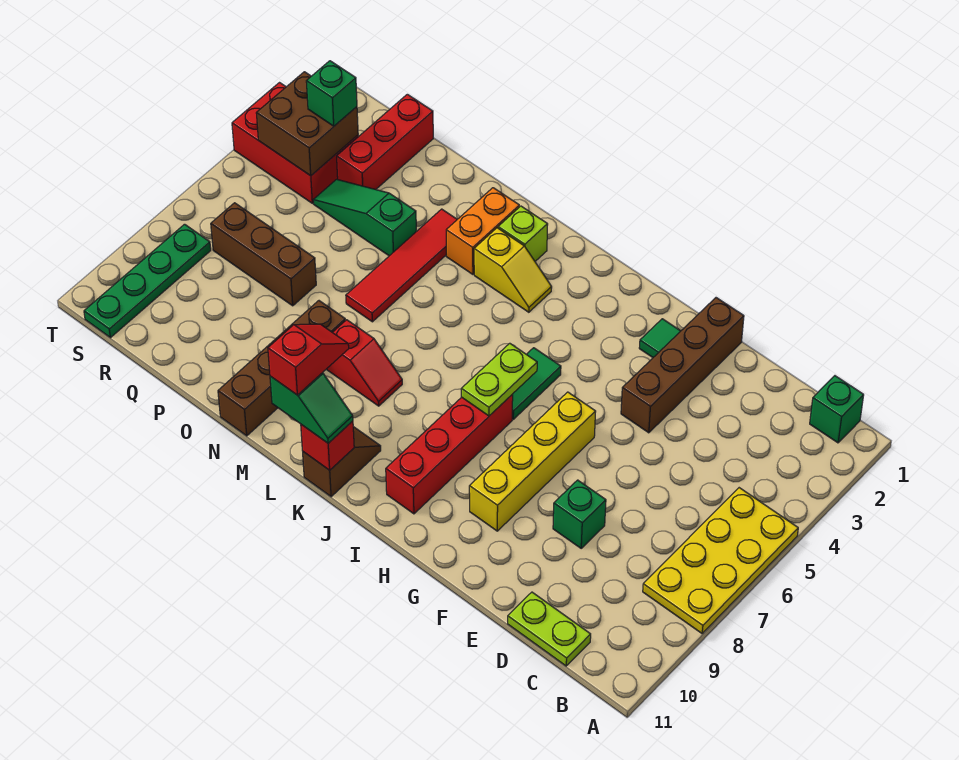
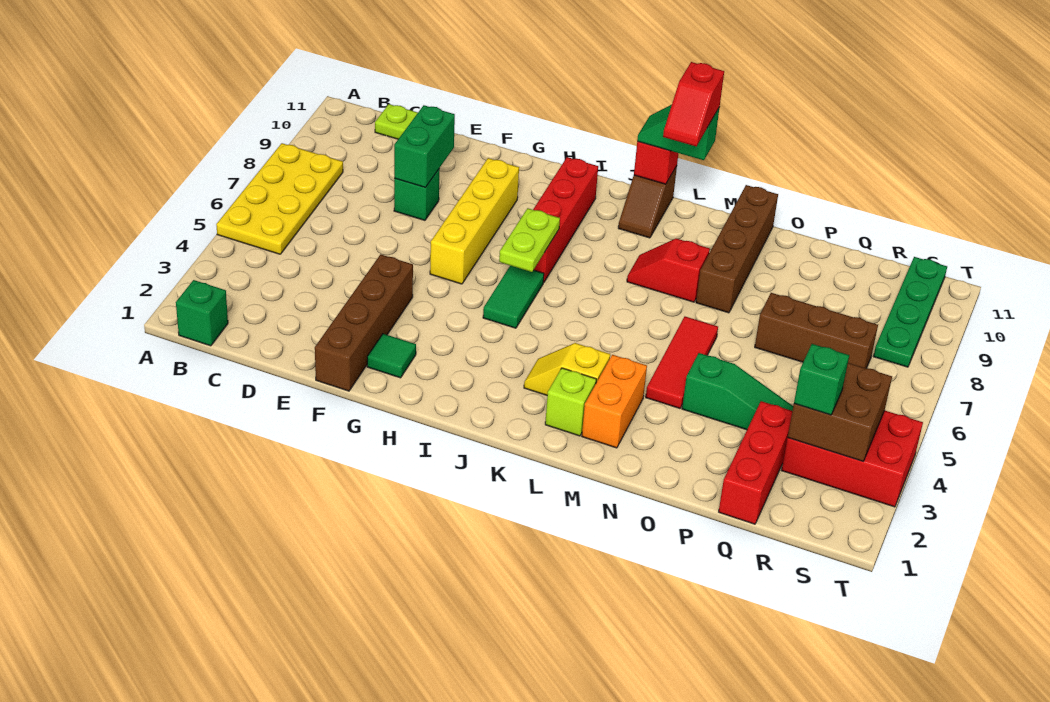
none -> green 1x2 brick [394,105,455,188]
red 1x4 tile [346,209,457,322] -> red 1x3 tile [646,317,718,408]

